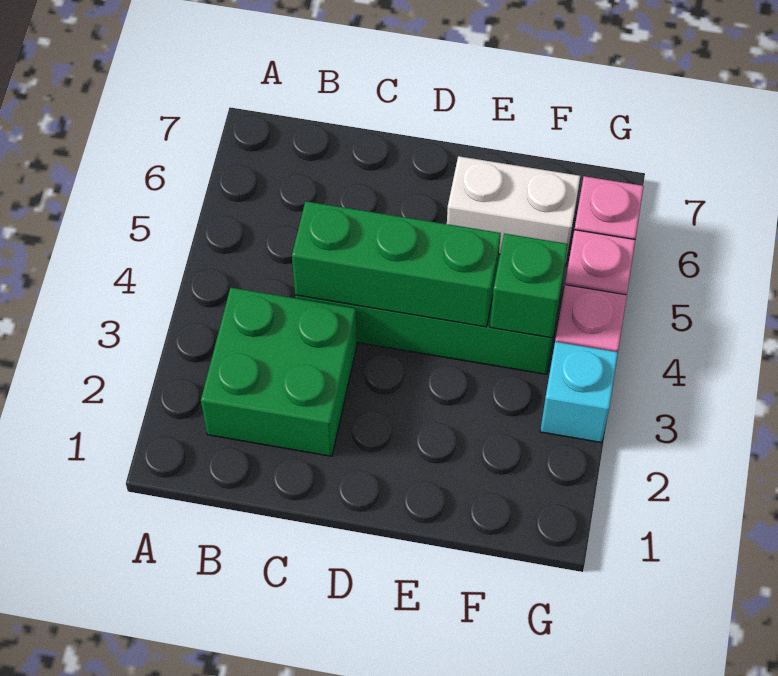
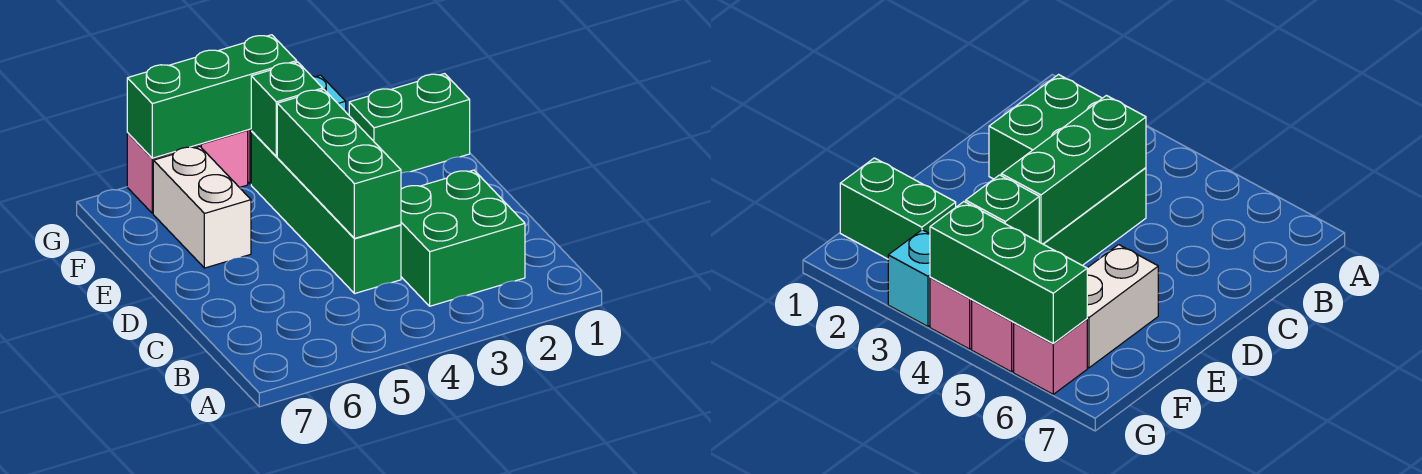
none -> green 1x2 brick [349,74,470,173]
none -> green 1x3 brick [127,35,297,158]

